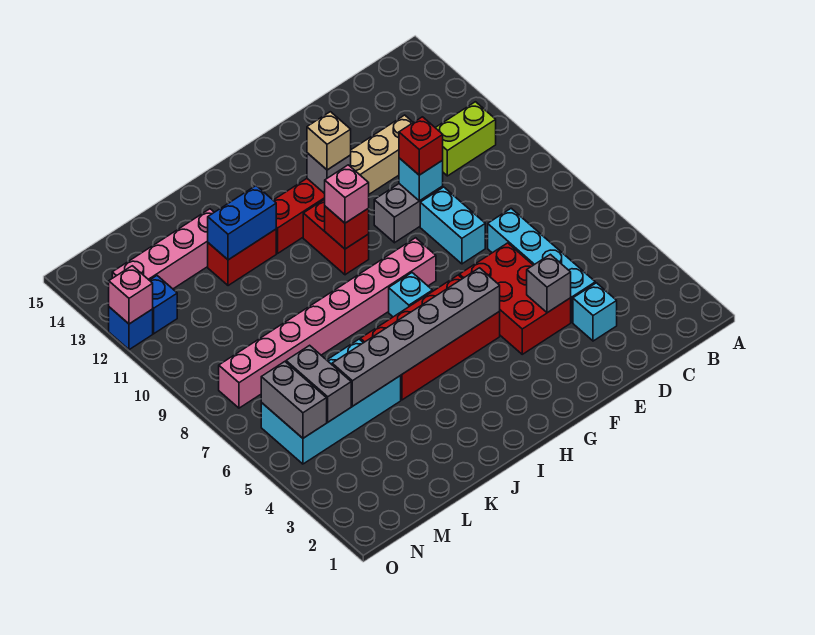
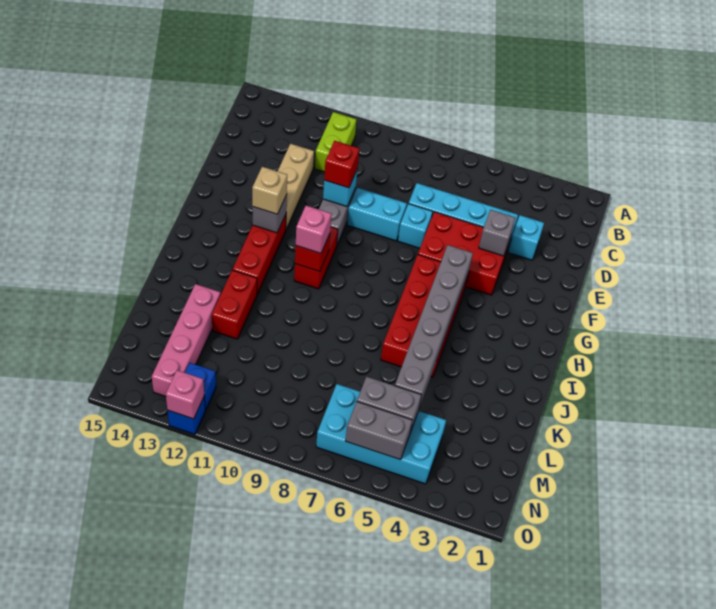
pink 1x8 brick [219,238,436,408] -> none
cyan 1x1 brick [389,273,432,317] -> cyan 1x1 brick moved to [398,204,433,248]
red 1x2 brick [303,199,369,275] -> red 1x2 brick turned to [294,227,338,289]
blue 1x2 brick [208,186,276,260] -> none
cyan 2x4 brick [261,339,401,464] -> cyan 2x4 brick turned to [316,384,446,484]

